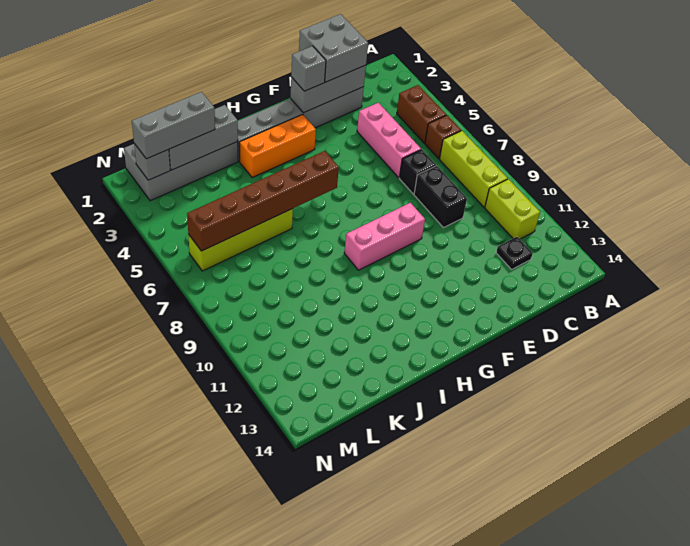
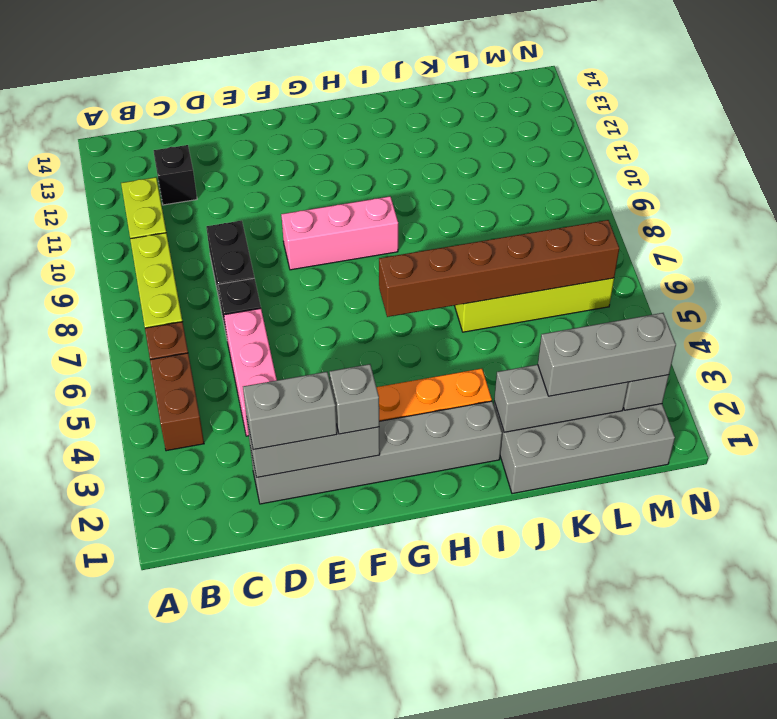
black 1x1 plate [496,237,533,269] -> black 1x1 brick [154,145,197,205]
grey 2x2 brick [299,14,368,82] -> grey 1x2 brick [243,372,337,450]

